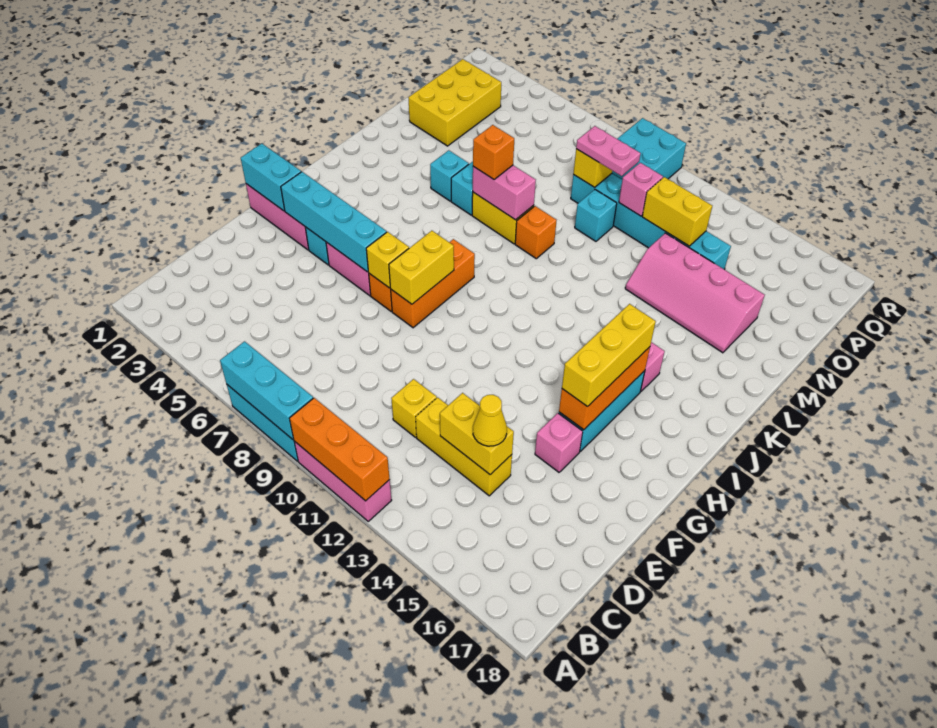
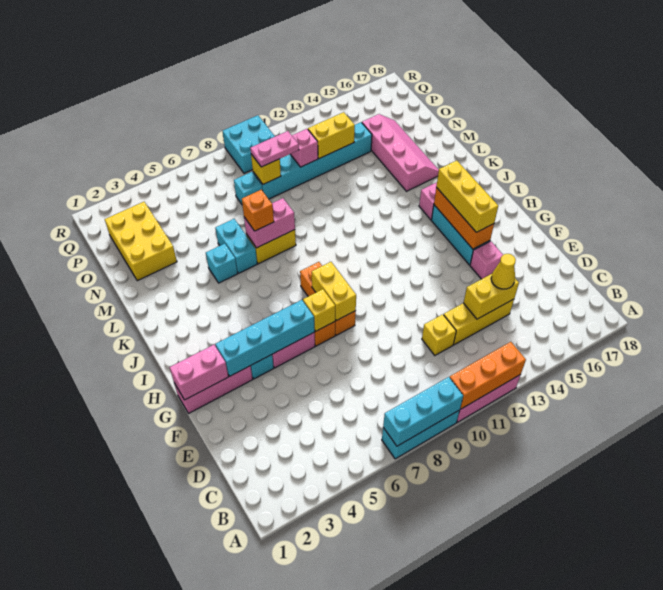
cyan 1x2 brick [241,144,301,211] -> pink 1x2 brick [170,345,228,400]
orange 1x1 brick [515,206,557,259] -> none
pink 2x4 slope [625,233,765,353] -> pink 2x4 slope turned to [362,114,439,191]
cyan 1x1 brick [575,190,617,241] -> cyan 1x1 brick moved to [234,172,262,204]

